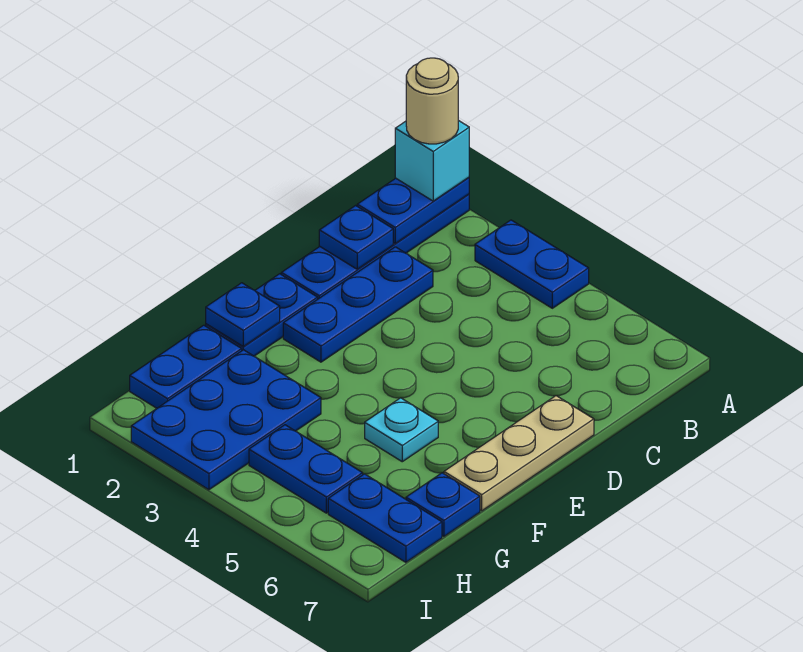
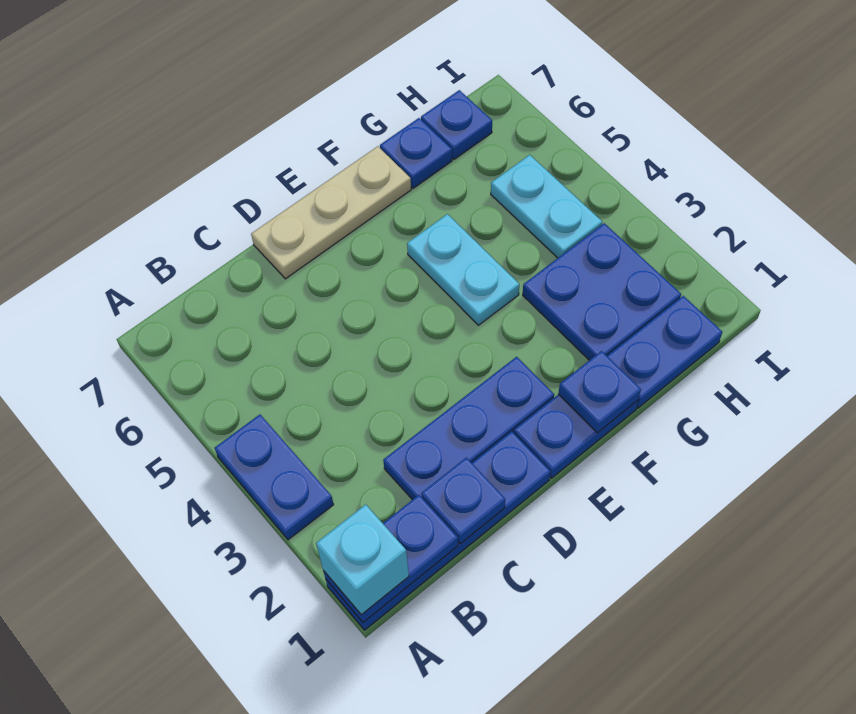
tan 1x1 round brick [406,58,458,144] -> none
cyan 1x1 plate [365,398,438,462] -> cyan 1x2 plate [407,214,519,325]
blue 2x3 plate [131,350,321,490] -> blue 2x2 plate [523,223,681,360]
blue 1x2 plate [249,425,363,513] -> cyan 1x2 plate [491,155,602,258]
blue 1x2 plate [328,474,442,562] -> blue 1x1 plate [421,90,492,159]

